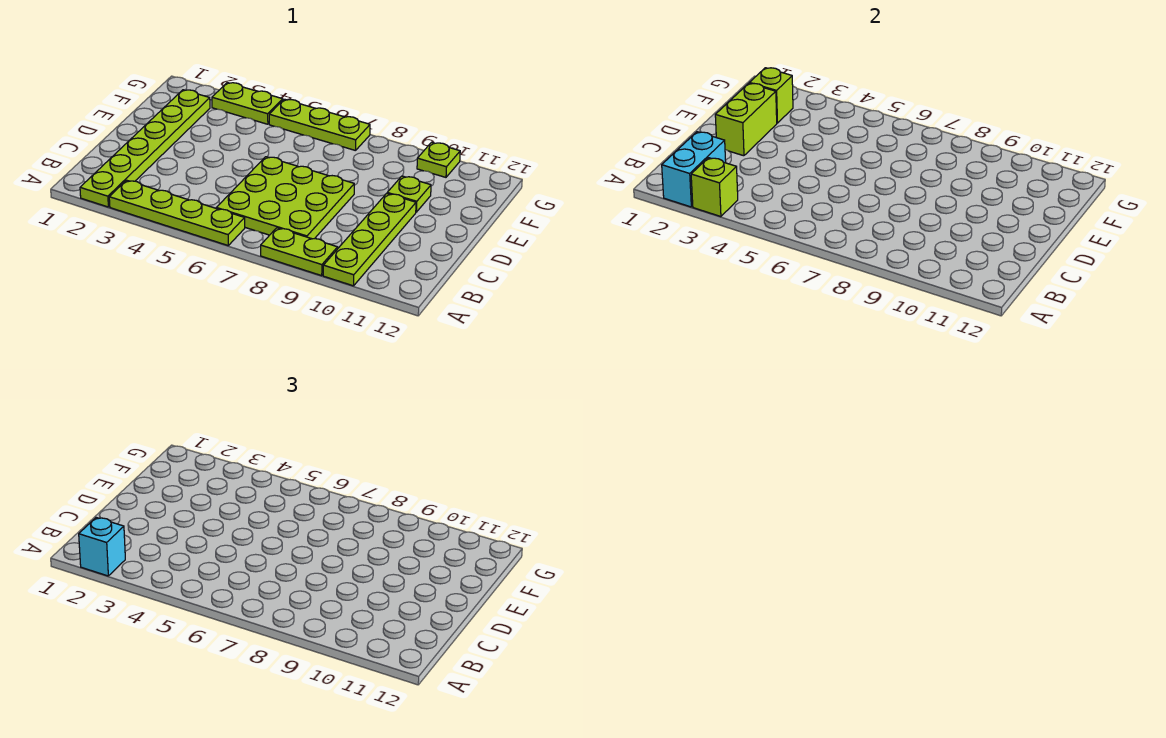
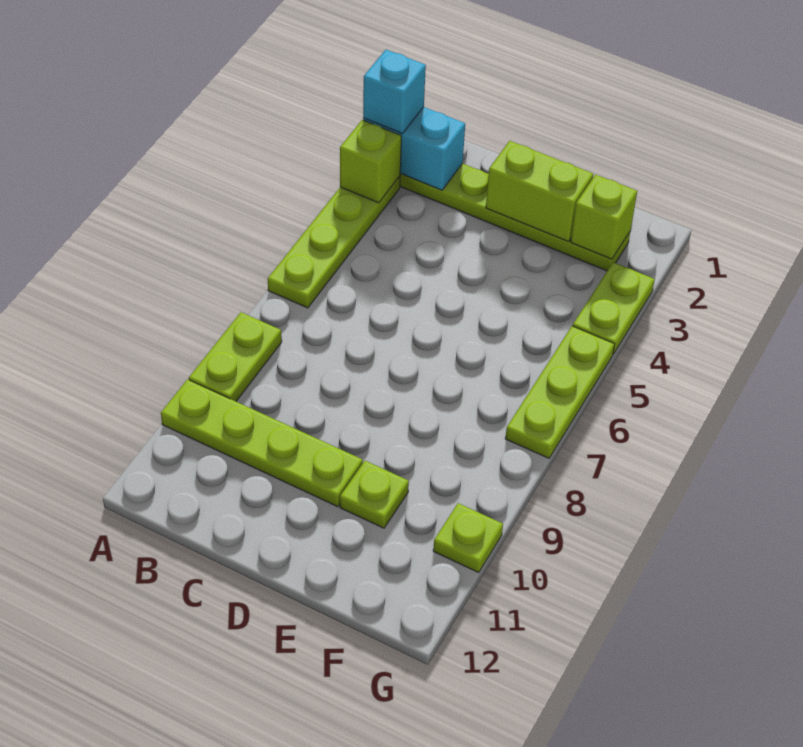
lime 3x3 plate [216,157,354,239] -> none

